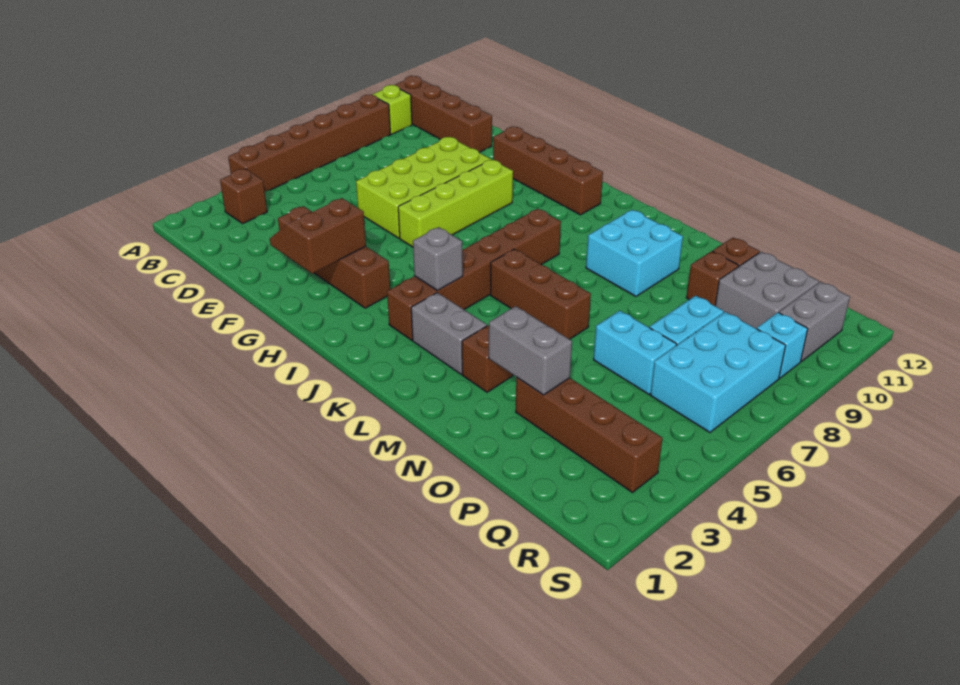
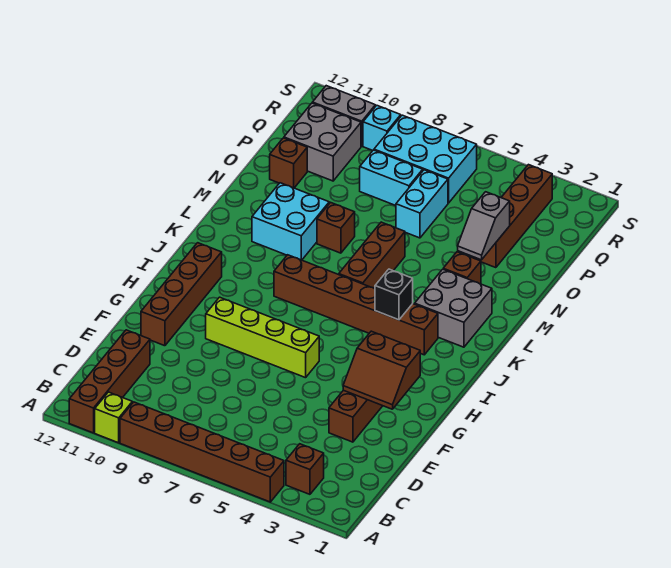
lime 2x4 brick [356,137,491,238] -> none
grey 1x1 brick [413,227,463,290] -> black 1x1 brick [375,269,413,320]
grey 1x2 brick [411,293,487,374] -> grey 2x2 brick [415,269,492,347]
grey 1x2 brick [489,306,572,395] -> grey 1x2 slope [458,192,510,260]
brown 1x1 brick [686,251,739,306] -> brown 1x1 brick moved to [317,202,355,253]

